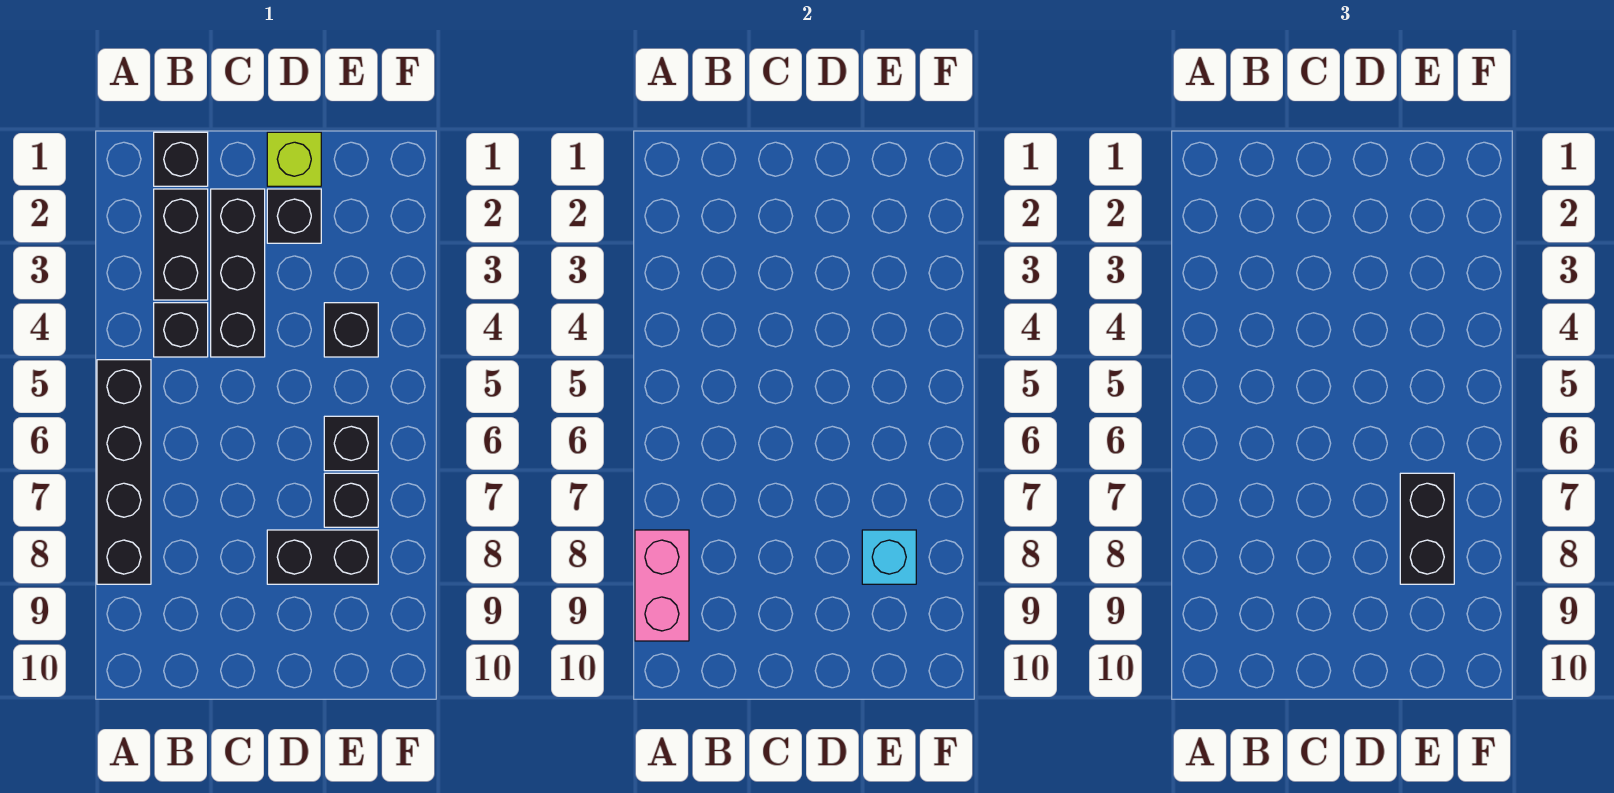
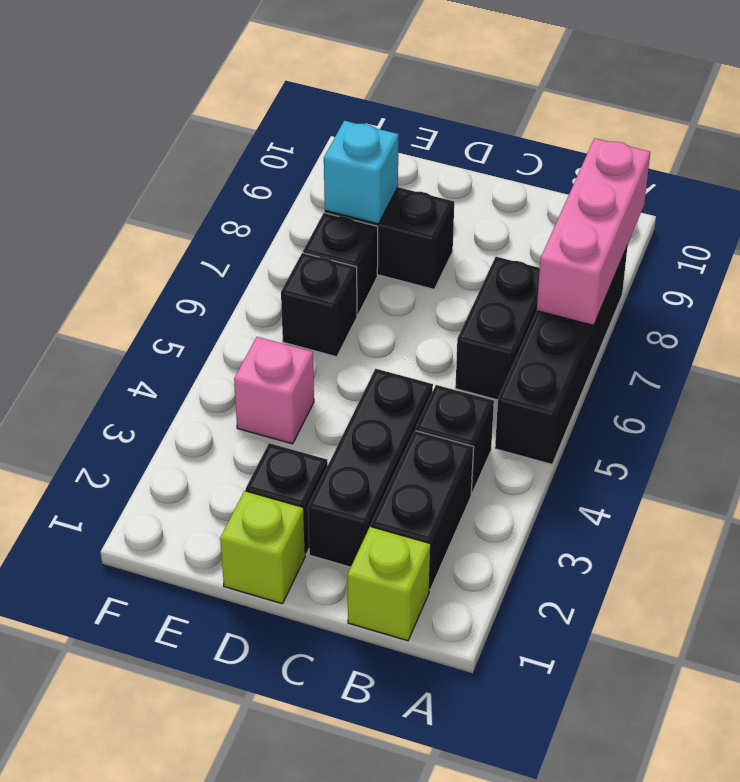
pink 1x2 brick [635,530,689,641] -> pink 1x3 brick [537,138,650,325]
black 1x1 brick [154,132,208,186] -> lime 1x1 brick [347,527,431,641]
black 1x1 brick [324,303,378,357] -> pink 1x1 brick [234,337,314,444]
black 1x2 brick [1400,473,1454,584] -> black 1x2 brick moved to [455,257,540,400]

